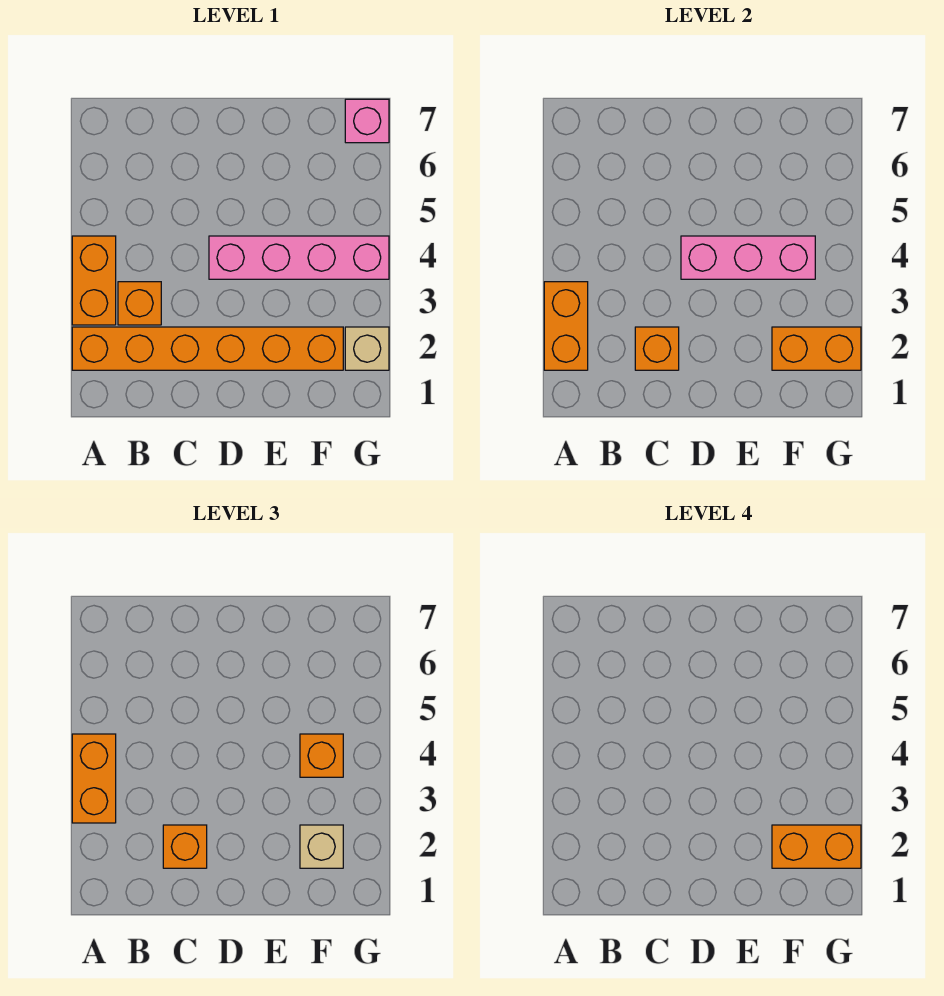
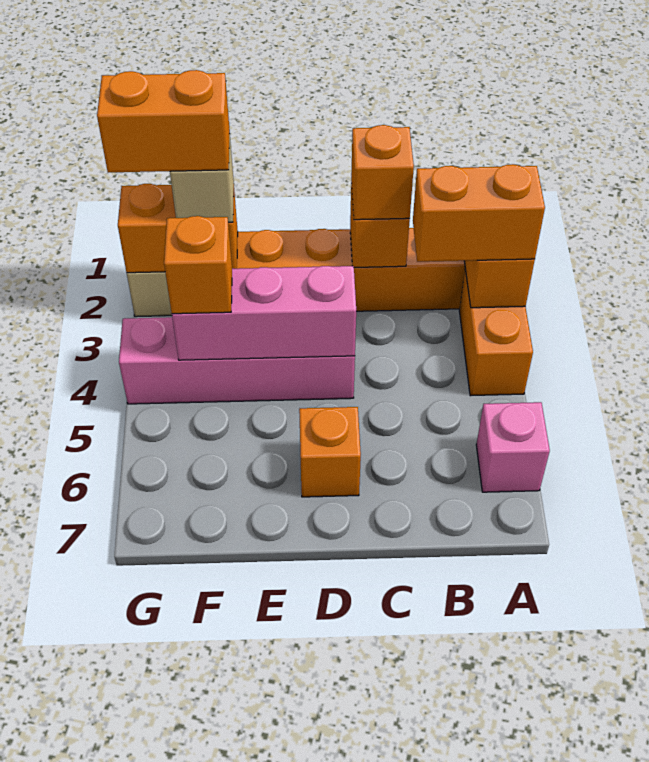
orange 1x2 brick [72,734,116,823] -> orange 1x2 brick turned to [413,164,545,262]
orange 1x1 brick [118,282,161,325] -> orange 1x1 brick moved to [299,407,361,497]
pink 1x1 brick [345,99,389,143] -> pink 1x1 brick moved to [476,402,550,492]

